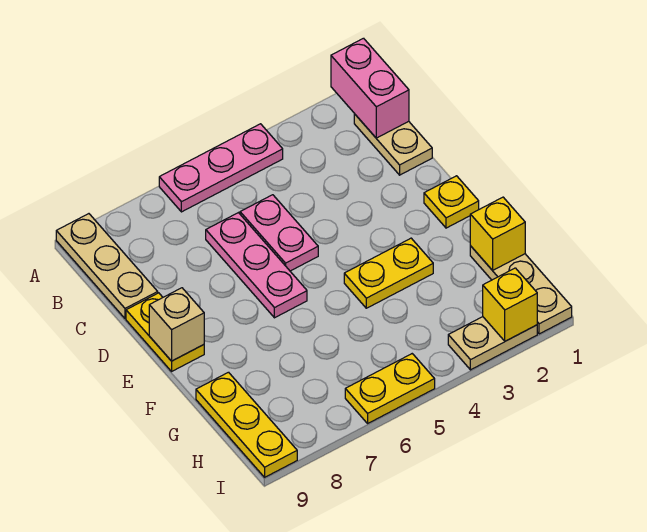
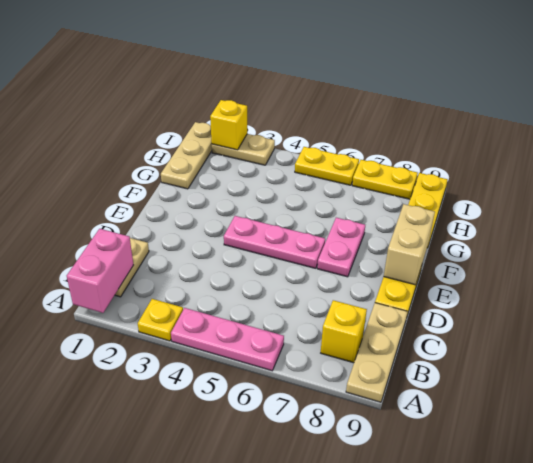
pink 1x2 plate [240,195,318,271] -> pink 1x2 plate moved to [317,218,365,277]
pink 1x3 plate [206,213,307,318] -> pink 1x3 plate turned to [224,216,325,268]
yellow 1x1 plate [424,176,479,228] -> yellow 1x1 plate moved to [138,299,183,341]
tan 1x1 brick [149,288,204,361] -> tan 1x2 brick [384,204,435,285]
yellow 1x2 plate [344,238,433,308] -> yellow 1x2 plate moved to [352,160,418,199]
yellow 1x1 brick [470,197,525,270] -> yellow 1x1 brick moved to [321,300,367,363]

